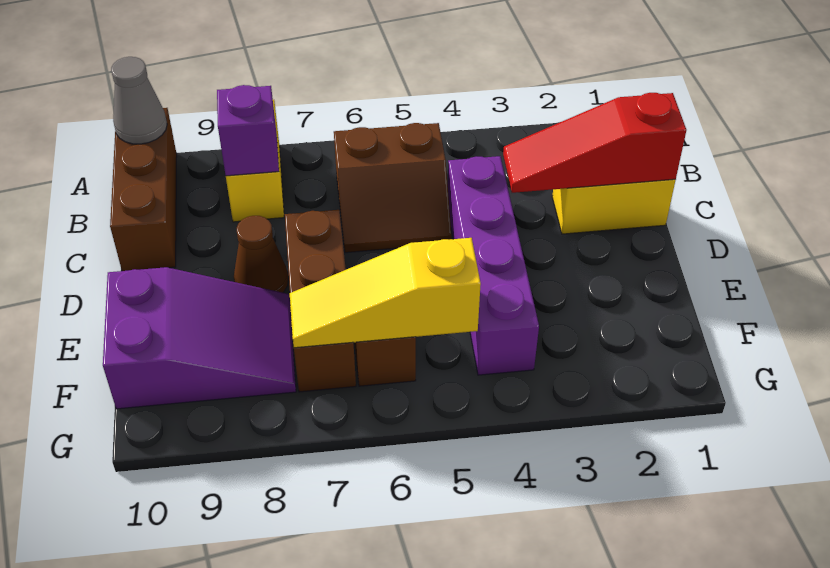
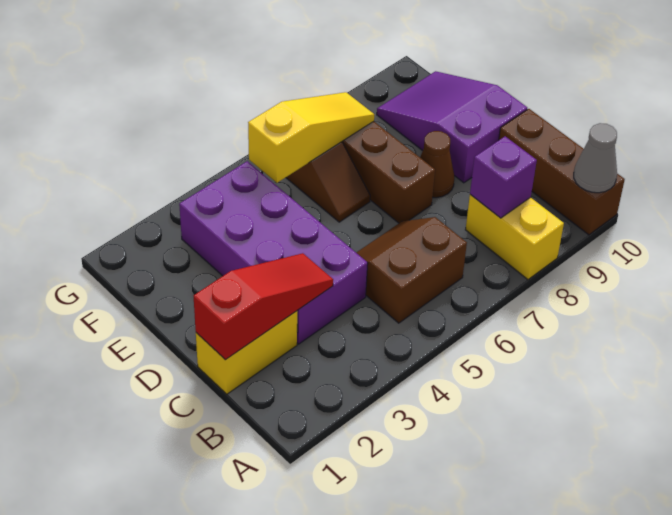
purple 1x4 brick [448,156,539,375] -> purple 2x4 brick [179,161,368,344]
purple 2x3 slope [103,267,296,409] -> purple 2x3 slope turned to [377,71,527,183]

